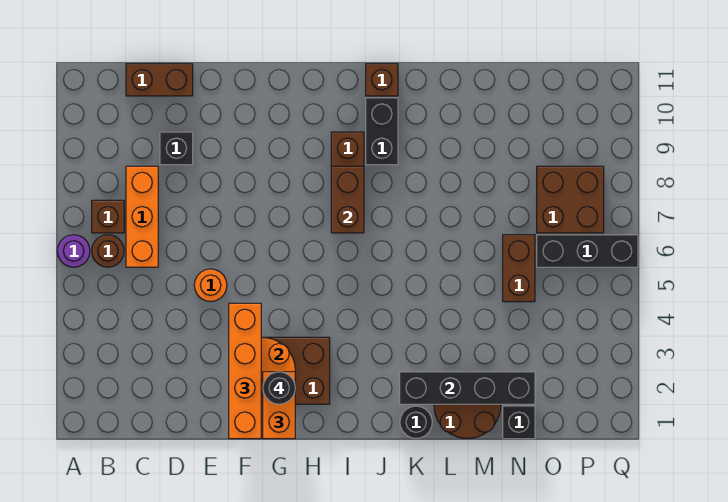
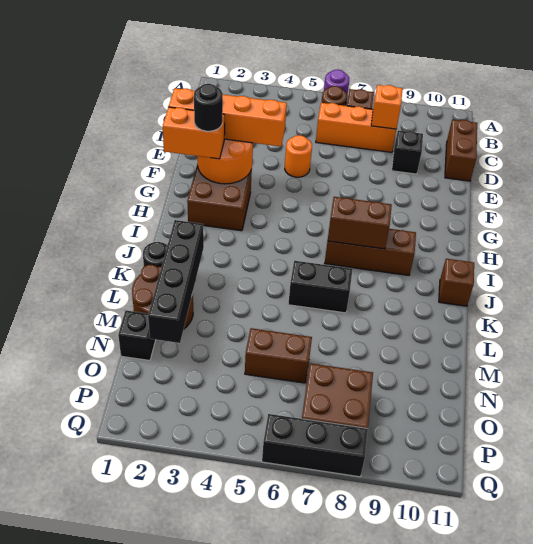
none -> orange 1x1 brick [371,85,403,129]
black 1x2 brick [366,98,398,165] -> black 1x2 brick moved to [288,261,353,313]
black 1x3 brick [537,235,638,267] -> black 1x3 brick turned to [262,414,368,477]

